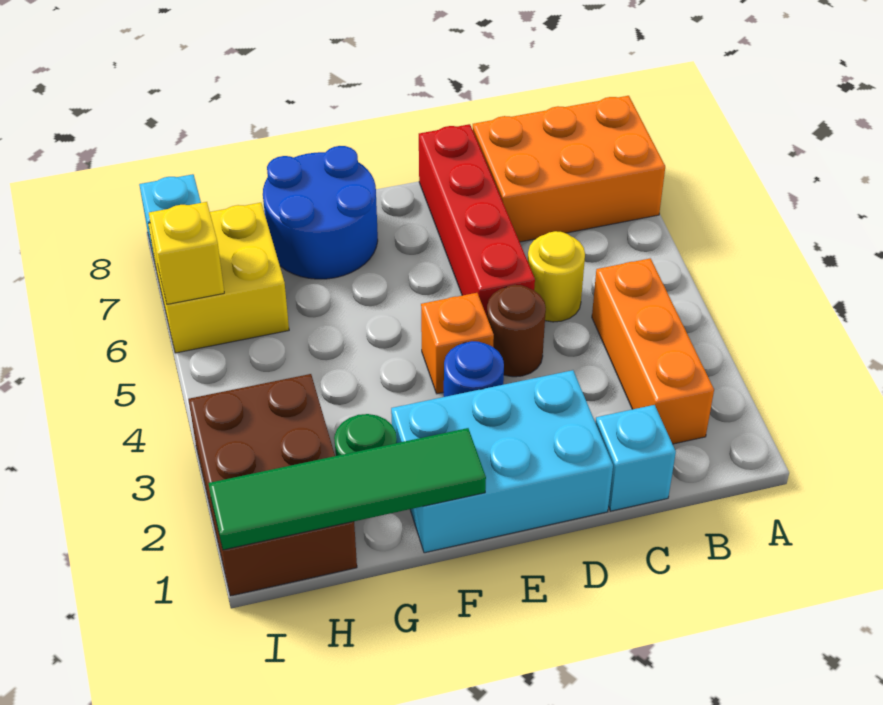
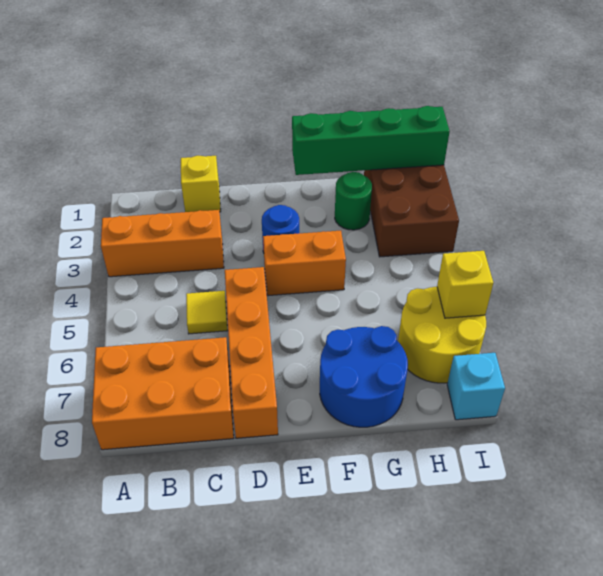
orange 1x3 brick [592,258,714,444] -> orange 1x3 brick turned to [101,210,224,277]
cyan 1x1 brick [596,405,676,511] -> yellow 1x1 brick [181,156,221,212]
yellow 1x1 round brick [528,231,585,322] -> yellow 1x1 tile [186,291,227,334]
cyan 2x3 brick [391,370,613,553] -> none
brown 1x1 round brick [487,285,546,377] -> none
red 1x4 brick [419,124,535,316] -> orange 1x4 brick [225,267,278,438]
orange 1x1 brick [421,293,494,394] -> orange 1x2 brick [263,231,346,296]
green 1x4 tile [208,428,486,550] -> green 1x4 brick [292,106,450,175]
yellow 2x2 brick [148,203,289,353] -> yellow 2x2 round brick [398,287,486,383]

